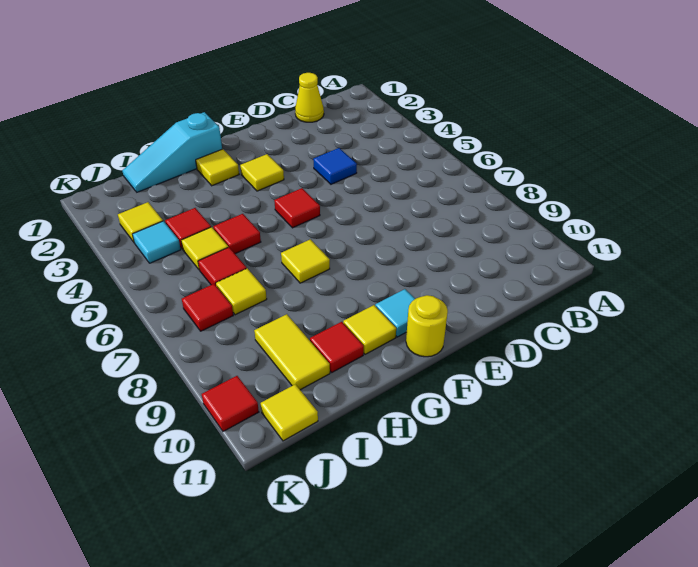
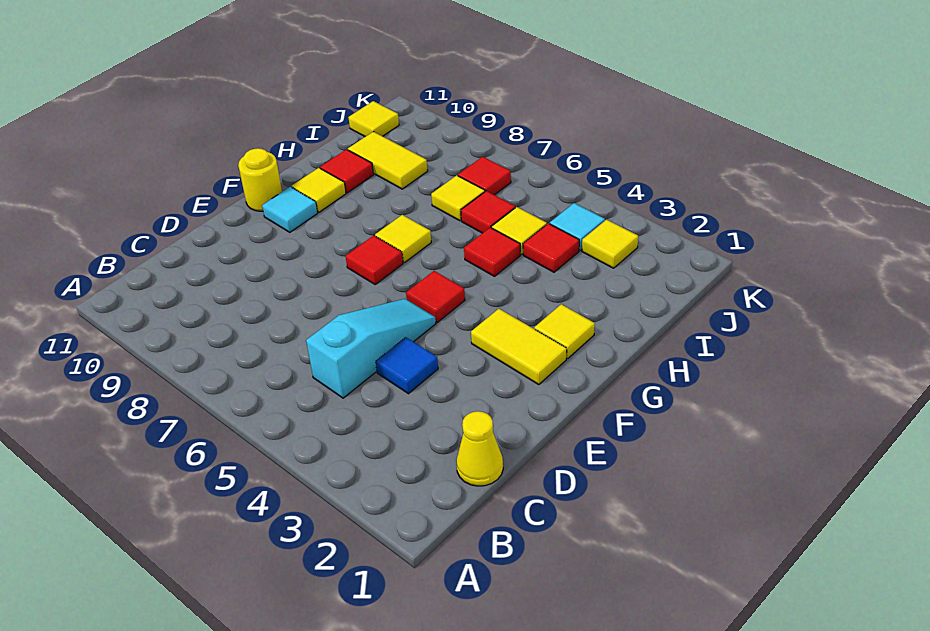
yellow 1x1 tile [240,154,284,191] -> yellow 1x2 tile [471,309,567,385]
cyan 1x3 slope [122,112,222,192] -> cyan 1x3 slope moved to [306,299,436,398]
red 1x1 tile [202,376,259,431] -> red 1x1 tile moved to [346,235,403,284]

